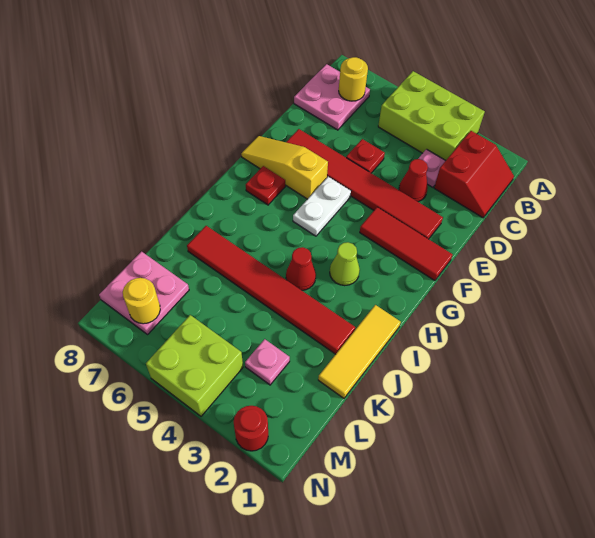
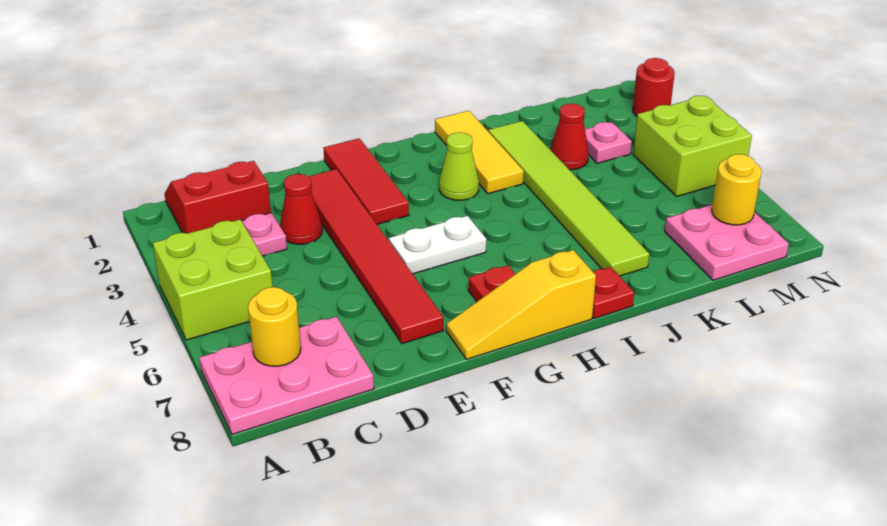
lime 2x3 brick [378,71,485,160] -> lime 2x2 brick [153,219,272,340]
pink 2x2 plate [294,64,370,130] -> pink 2x3 plate [199,316,374,435]
red 1x1 plate [346,139,385,173] -> red 1x1 plate moved to [592,267,634,318]
yellow 1x3 slope [241,136,328,199] -> yellow 1x3 slope turned to [446,250,596,359]
yellow 1x3 tile [318,305,401,398] -> yellow 1x3 tile turned to [435,111,524,194]
red 1x1 cone [286,247,316,290] -> red 1x1 cone moved to [550,104,589,170]
red 1x6 tile [187,226,355,354] -> lime 1x6 tile [489,121,649,276]

